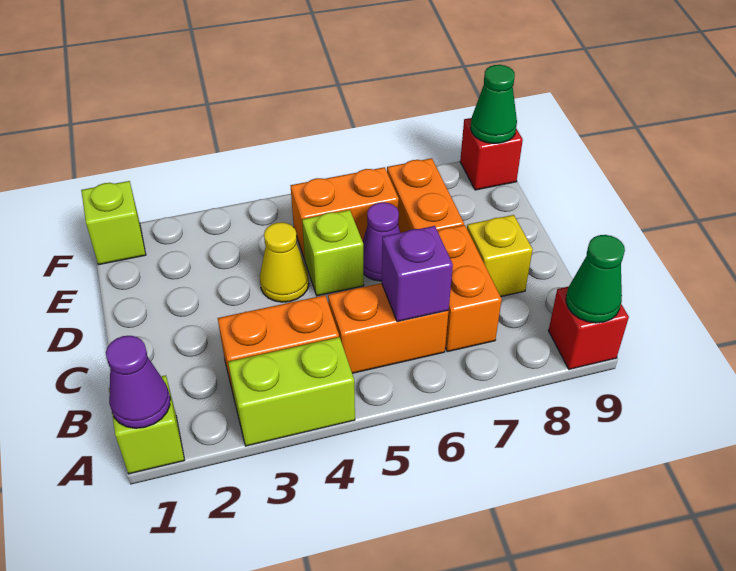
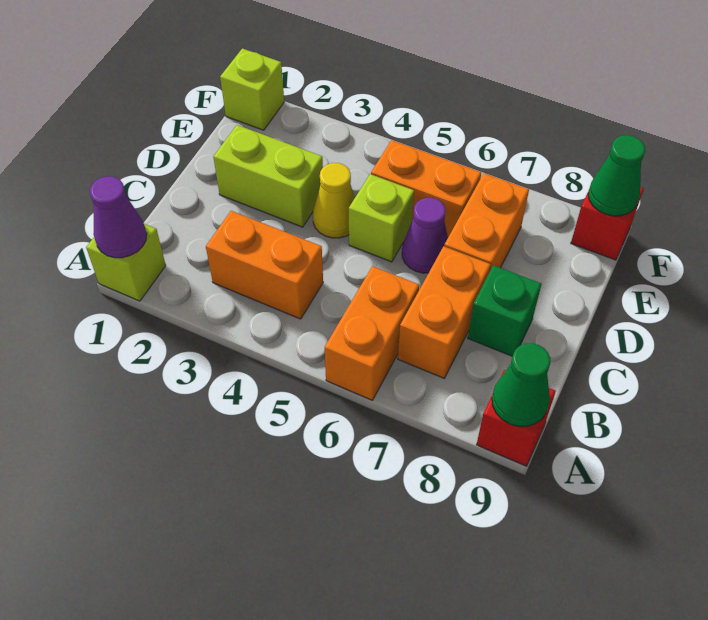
lime 1x2 brick [228,337,355,446] -> lime 1x2 brick moved to [213,125,323,227]
orange 1x2 brick [328,283,449,373] -> orange 1x2 brick turned to [325,266,419,400]
purple 1x1 brick [382,226,453,322] -> none
yellow 1x1 brick [467,215,533,297] -> green 1x1 brick [468,265,541,356]

